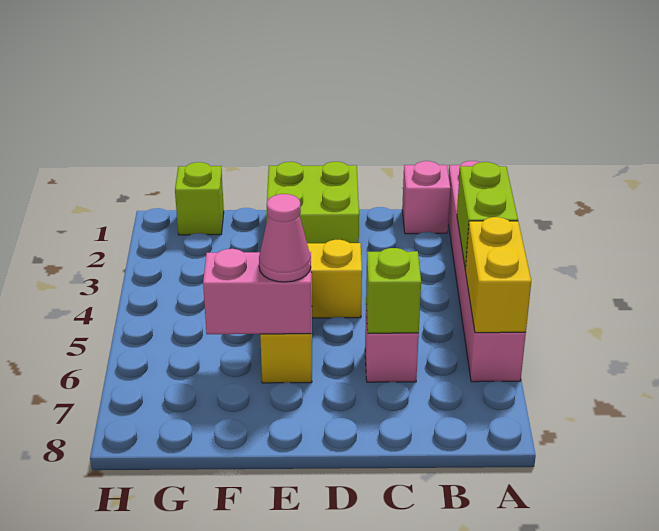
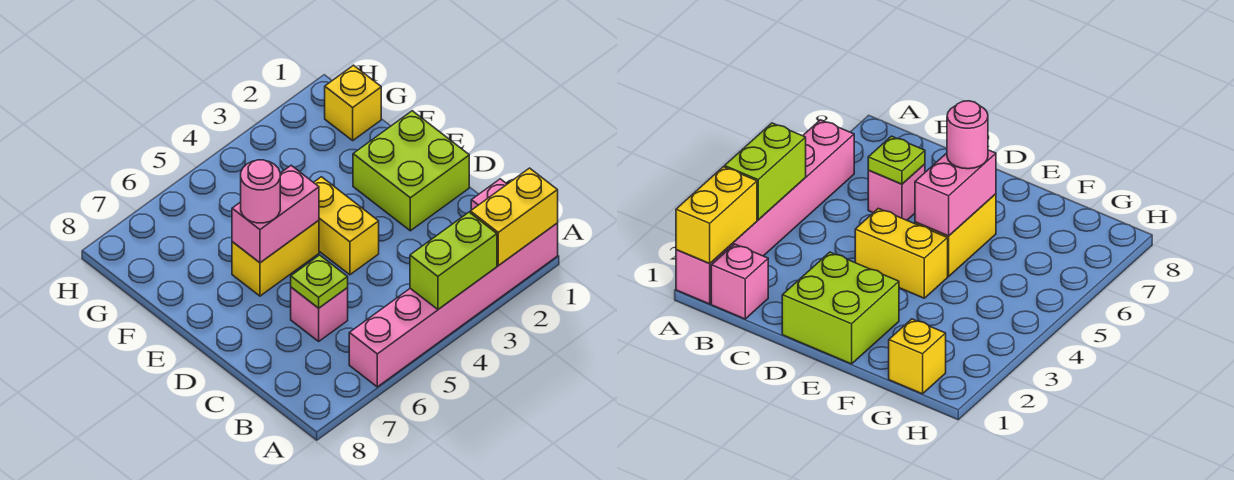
yellow 1x2 brick [465,217,531,333] -> yellow 1x2 brick moved to [470,168,558,265]
lime 1x1 brick [366,248,421,333] -> lime 1x1 plate [291,255,348,308]
pink 1x2 brick [203,249,311,334] -> pink 1x2 brick turned to [232,165,319,263]
pink 1x1 cone [259,194,311,282] -> pink 1x1 round brick [241,160,280,223]
lime 1x1 brick [175,162,224,235] -> yellow 1x1 brick [325,65,381,140]

